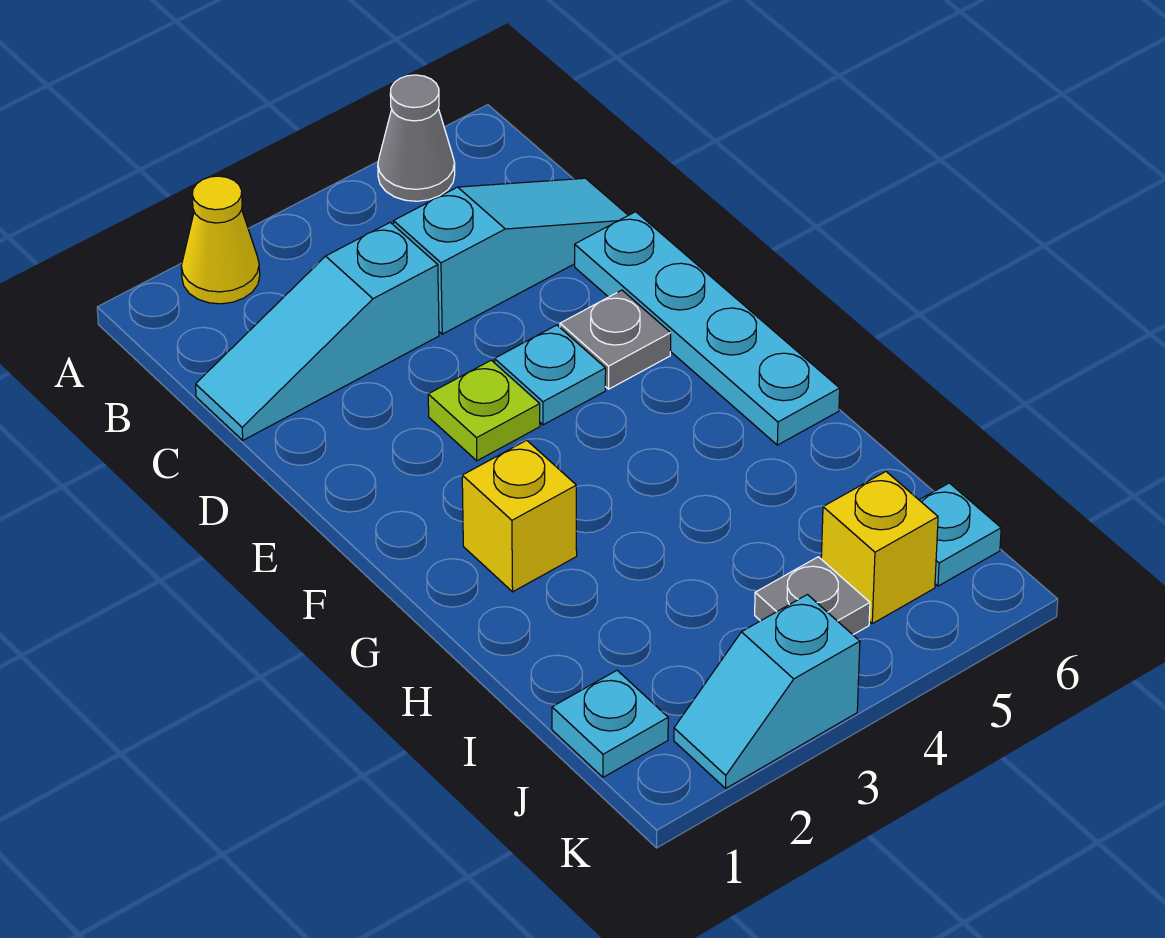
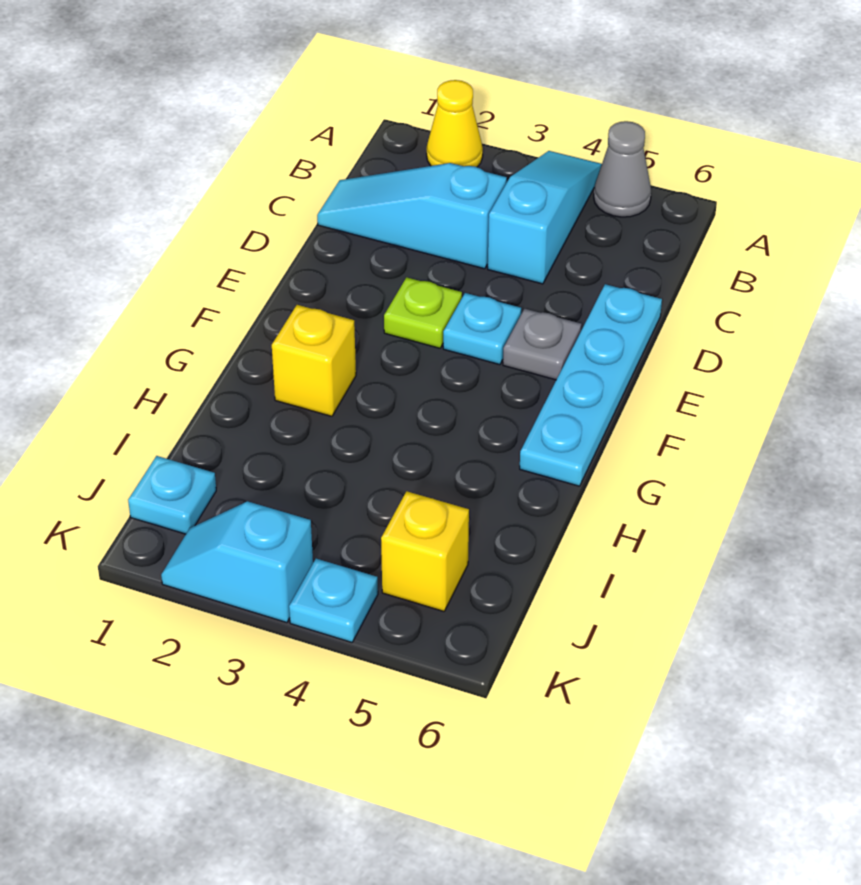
cyan 1x3 slope [394,178,628,334] -> cyan 1x3 slope turned to [488,151,602,284]
grey 1x1 plate [755,557,870,635] -> none
cyan 1x1 plate [920,483,1001,586] -> cyan 1x1 plate moved to [289,559,378,642]

